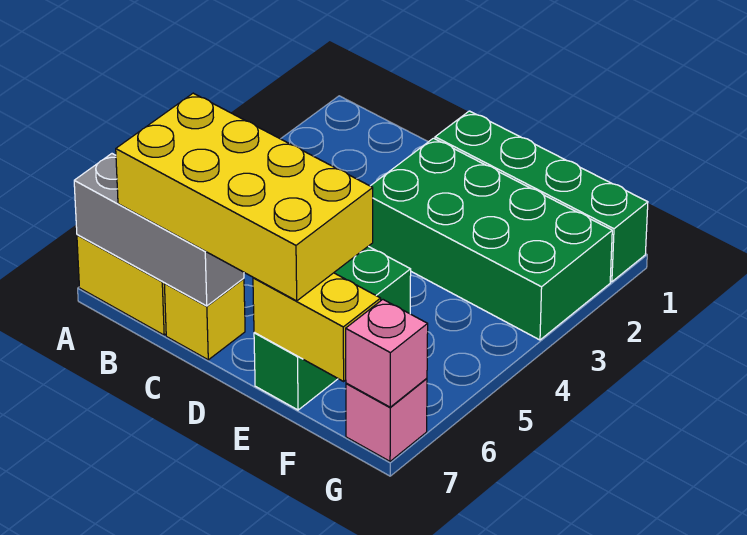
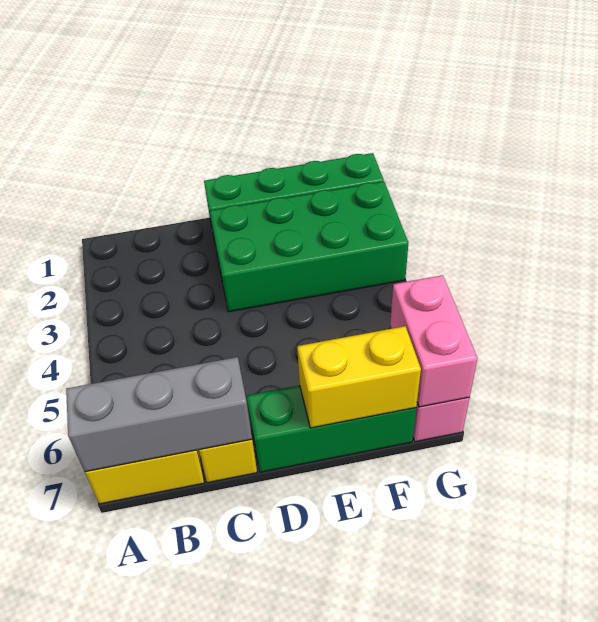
yellow 2x4 brick [116,93,373,301] -> none
green 1x3 brick [254,246,411,410] -> green 1x3 brick turned to [246,385,416,472]
pink 1x1 brick [346,300,428,407] -> pink 1x2 brick [390,275,477,407]

